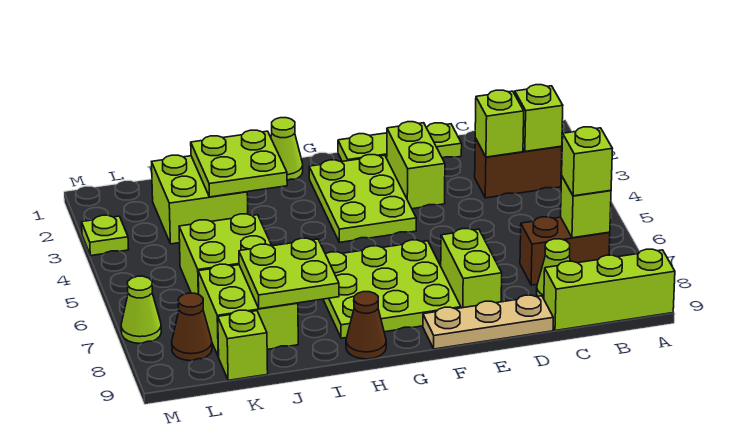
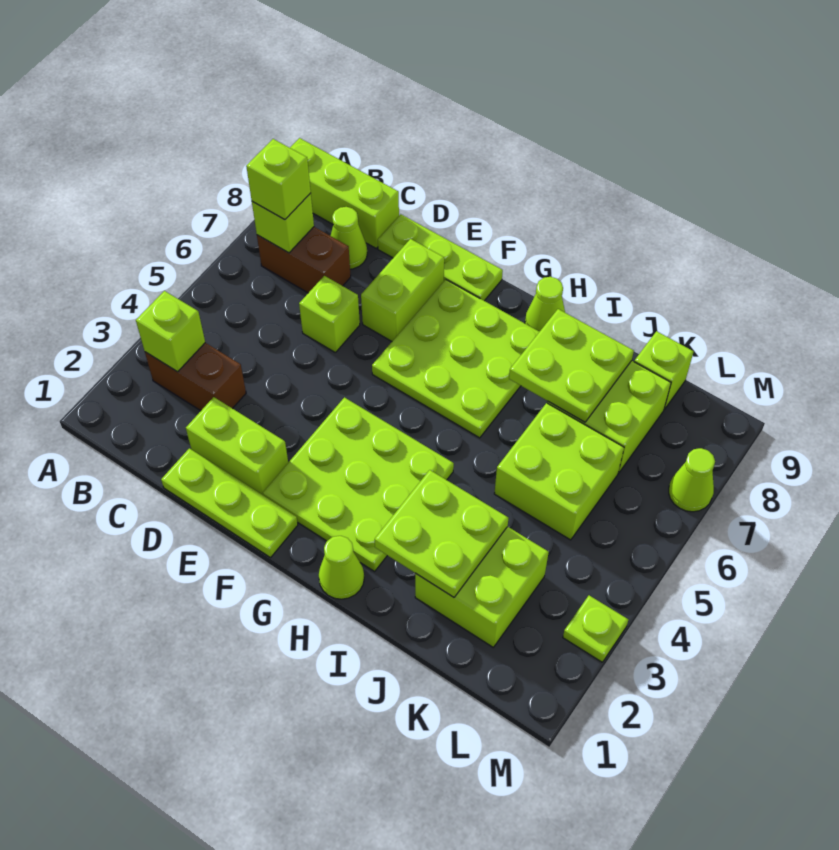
lime 1x1 brick [475,90,524,157] -> lime 1x1 brick moved to [299,276,360,352]
tan 1x3 plate [423,295,553,349] -> lime 1x3 plate [378,214,503,301]
lime 1x2 brick [387,122,445,209] -> lime 1x2 brick turned to [186,397,288,495]
lime 2x3 plate [309,155,416,242] -> lime 3x3 plate [263,397,454,571]
brown 1x1 cone [346,292,386,359] -> lime 1x1 cone [525,277,565,332]
brown 1x1 cone [172,293,212,361] -> none

